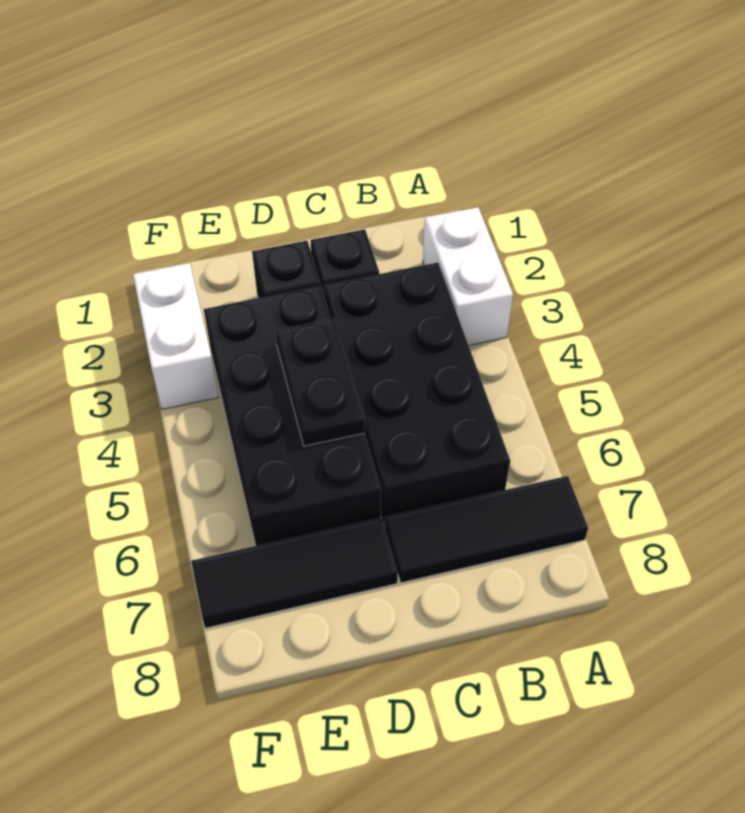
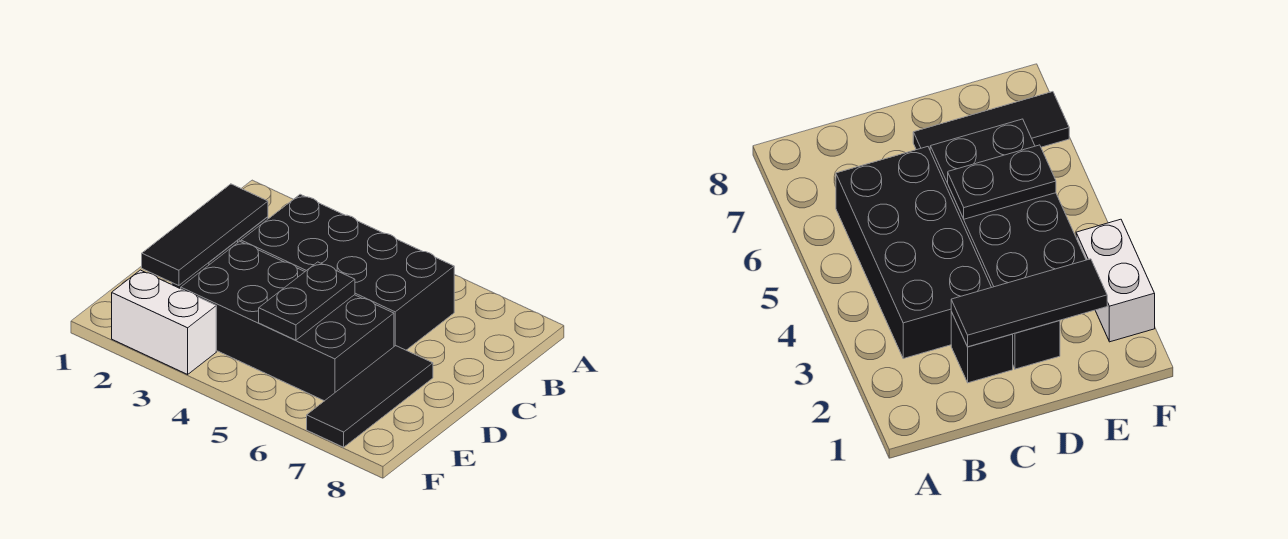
white 1x2 brick [423,207,513,345] -> none
black 1x3 tile [385,476,588,583] -> black 1x3 tile moved to [142,184,268,286]
black 1x2 plate [275,318,365,446] -> black 1x2 plate turned to [259,262,355,340]

